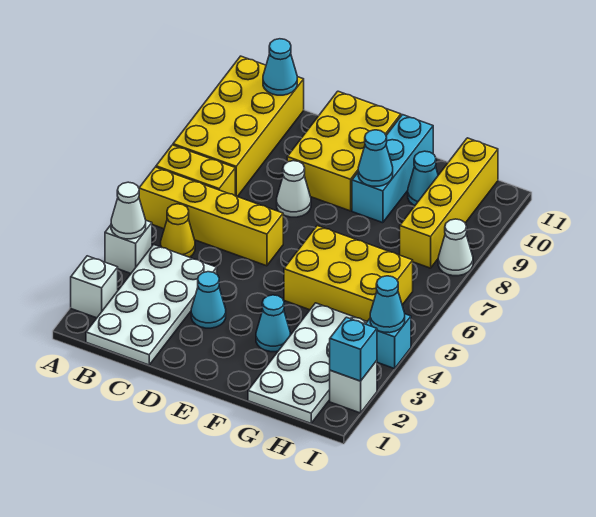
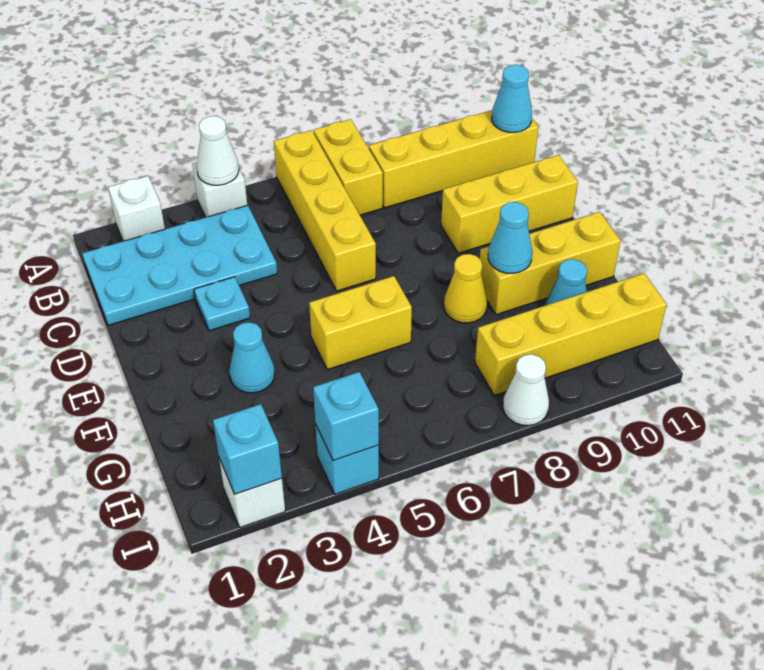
yellow 2x4 brick [173,56,304,197] -> yellow 1x4 brick [369,110,538,208]
white 2x4 plate [86,245,217,365] -> cyan 2x4 plate [82,205,277,325]
yellow 1x1 cone [161,204,195,257] -> yellow 1x1 cone moved to [444,254,487,323]
cyan 1x1 cone [191,272,226,328] -> cyan 1x1 plate [194,277,250,331]
white 1x1 cone [277,161,311,217] -> none
yellow 2x3 brick [287,91,401,211] -> yellow 1x3 brick [441,155,578,253]
yellow 2x3 brick [284,226,413,321] -> yellow 1x2 brick [309,276,412,370]
cyan 1x3 brick [352,115,433,223] -> yellow 1x3 brick [480,212,620,315]
white 2x4 plate [248,303,367,423] -> none
cyan 1x1 cone [370,276,405,333] -> cyan 1x1 brick [313,372,379,461]

